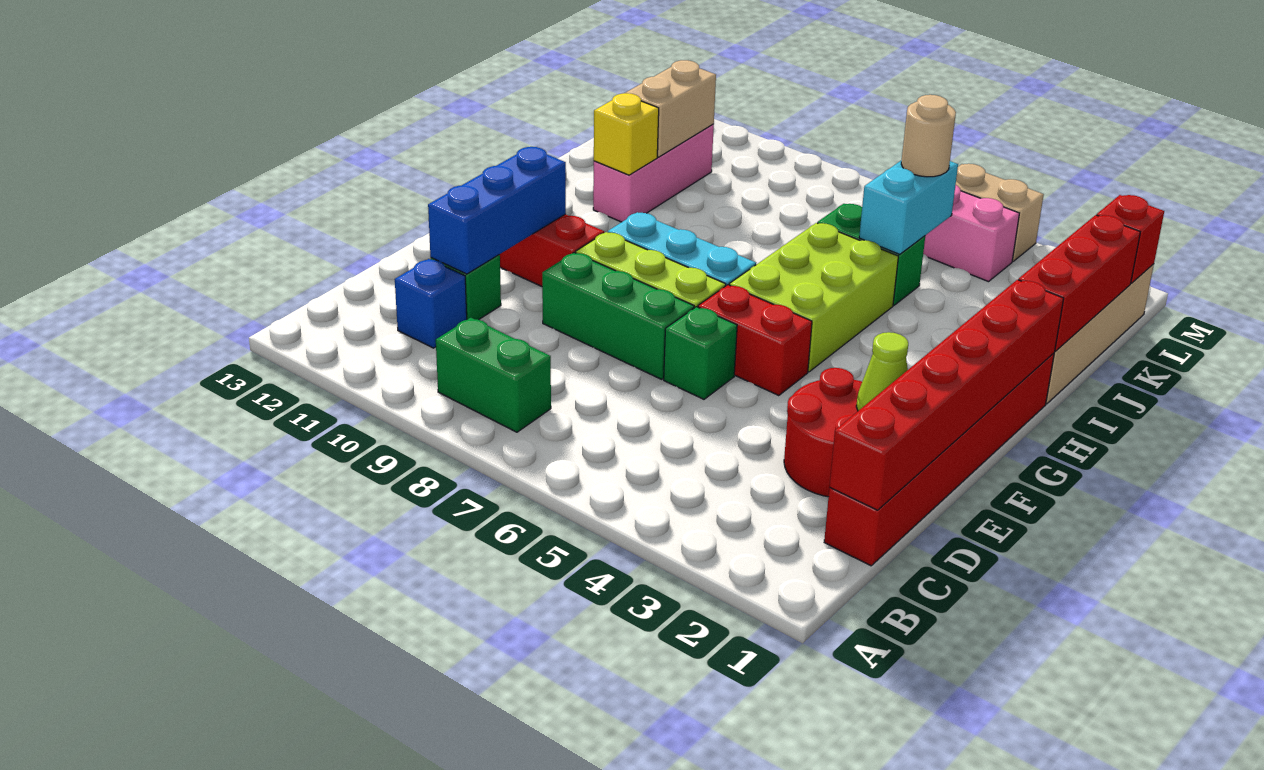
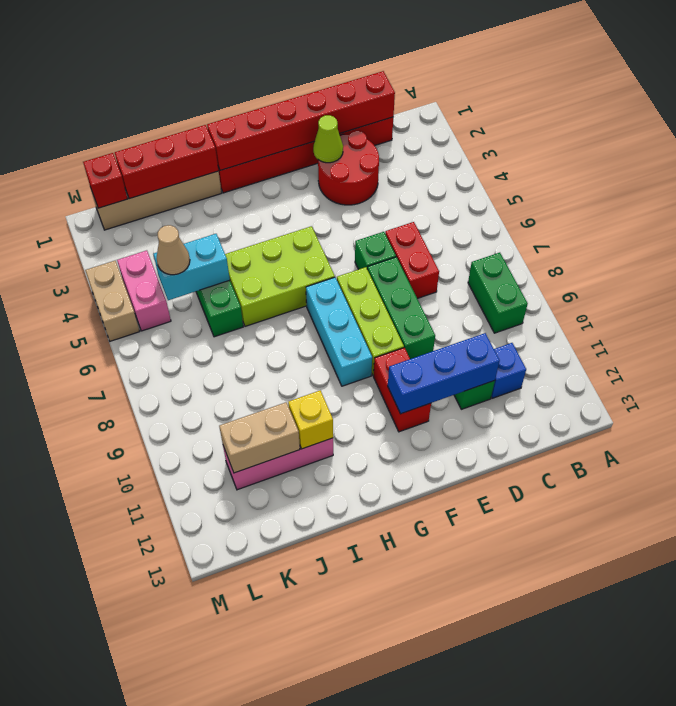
red 1x2 brick [698,285,812,396] -> red 1x2 brick moved to [385,222,439,299]
tan 1x1 round brick [901,95,956,177] -> tan 1x1 cone [157,225,190,275]

